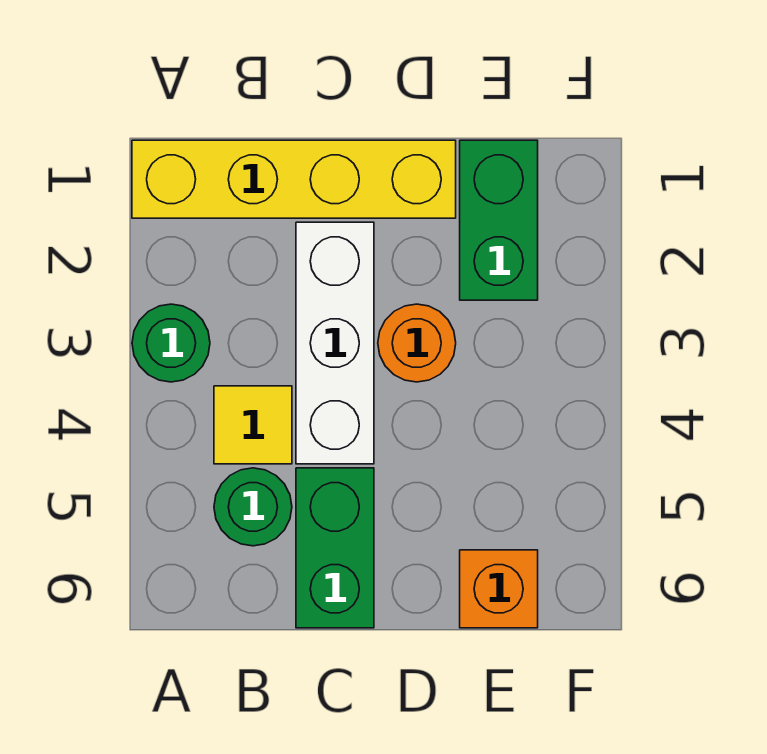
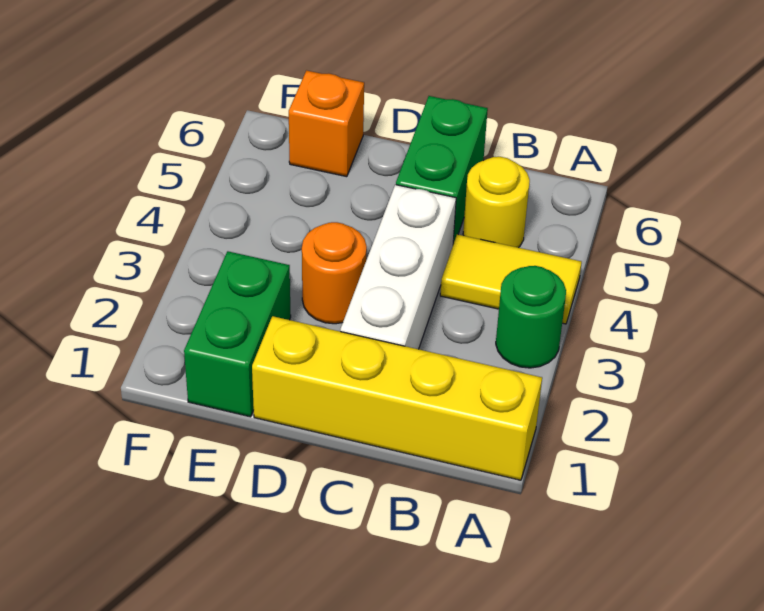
yellow 1x1 tile [214,386,292,464] -> yellow 1x2 tile [440,234,582,324]
green 1x1 round brick [214,468,292,546] -> yellow 1x1 round brick [463,157,530,248]

